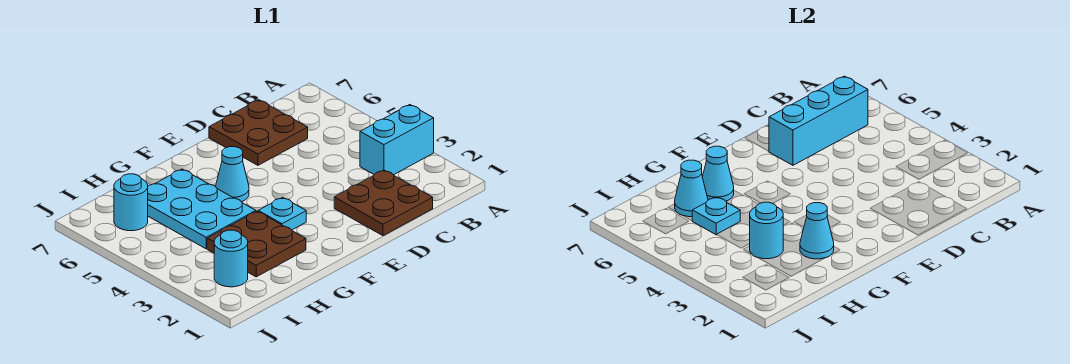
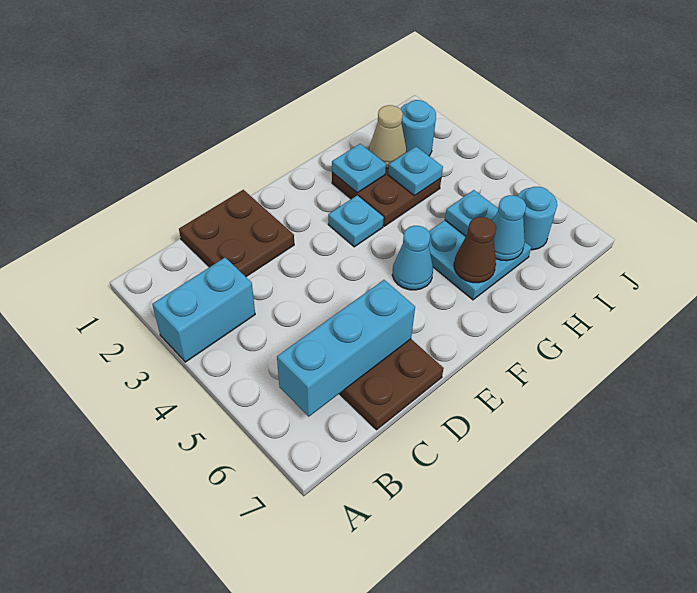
cyan 1x1 cone [800,203,834,259] -> cyan 1x1 plate [332,144,386,193]
cyan 2x3 plate [148,169,256,249] -> cyan 2x2 plate [429,220,531,300]
cyan 1x1 cone [702,146,734,201] -> brown 1x1 cone [454,217,496,283]
none -> tan 1x1 cone [369,105,406,168]
cyan 1x1 round brick [750,202,783,259] -> cyan 1x1 plate [388,147,443,196]

